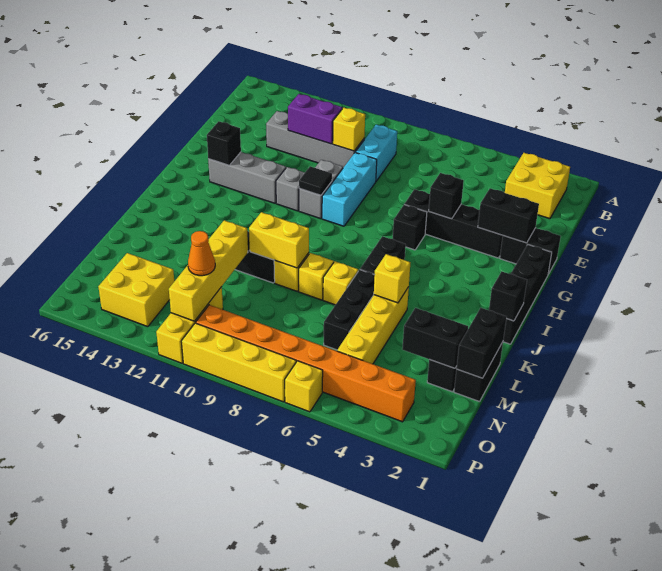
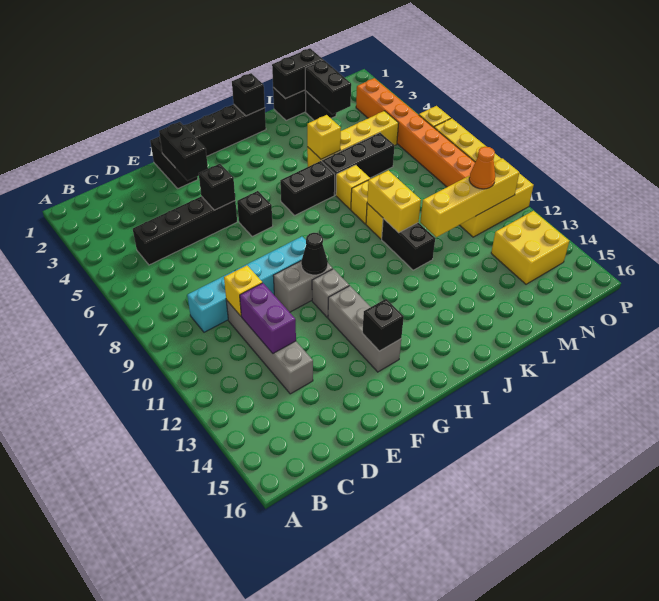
yellow 2x2 brick [505,153,570,219] -> none
black 1x4 brick [404,189,503,258] -> black 1x4 brick turned to [133,196,237,265]
black 1x1 tile [299,166,332,195] -> black 1x1 cone [301,233,328,275]

